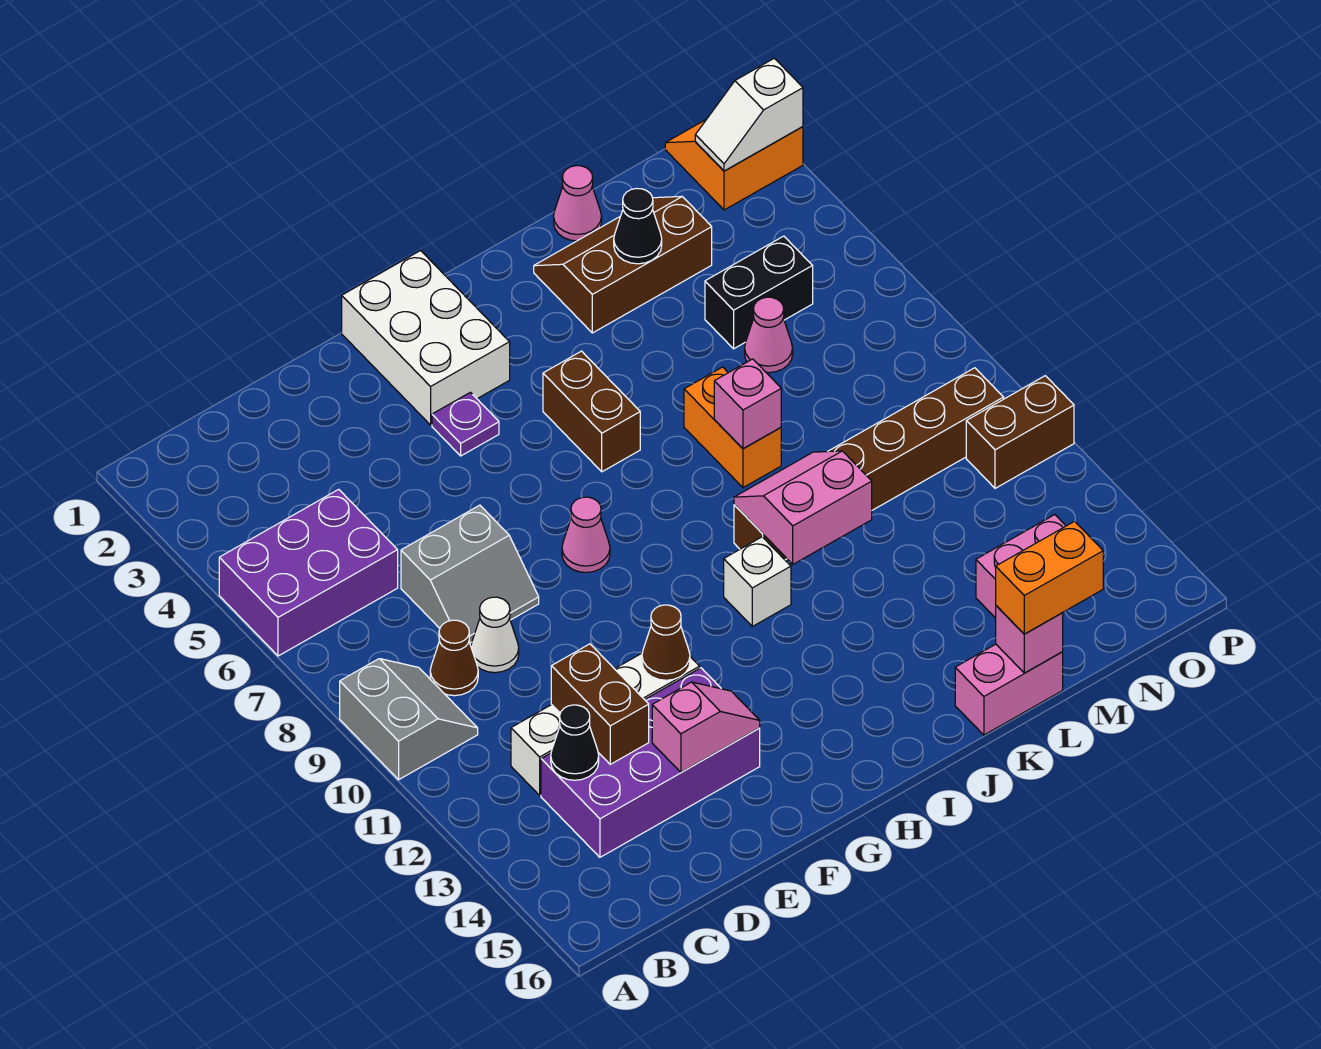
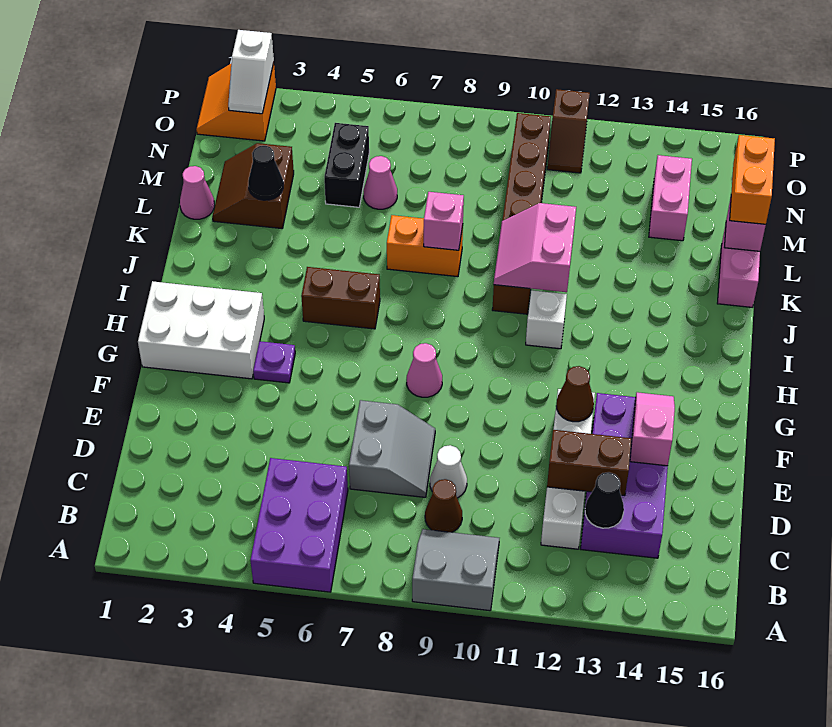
brown 2x3 slope [534,196,712,333] -> brown 2x2 slope [212,143,294,228]
brown 1x2 brick [966,376,1074,488] -> brown 1x2 slope [547,89,590,173]

